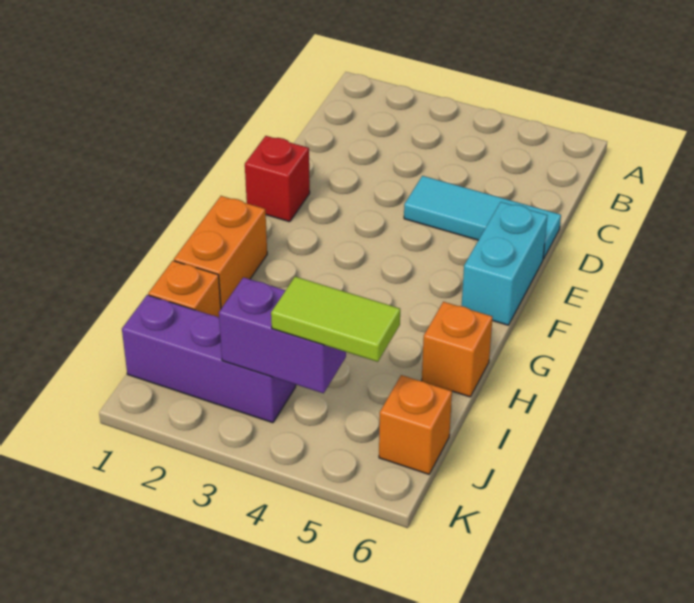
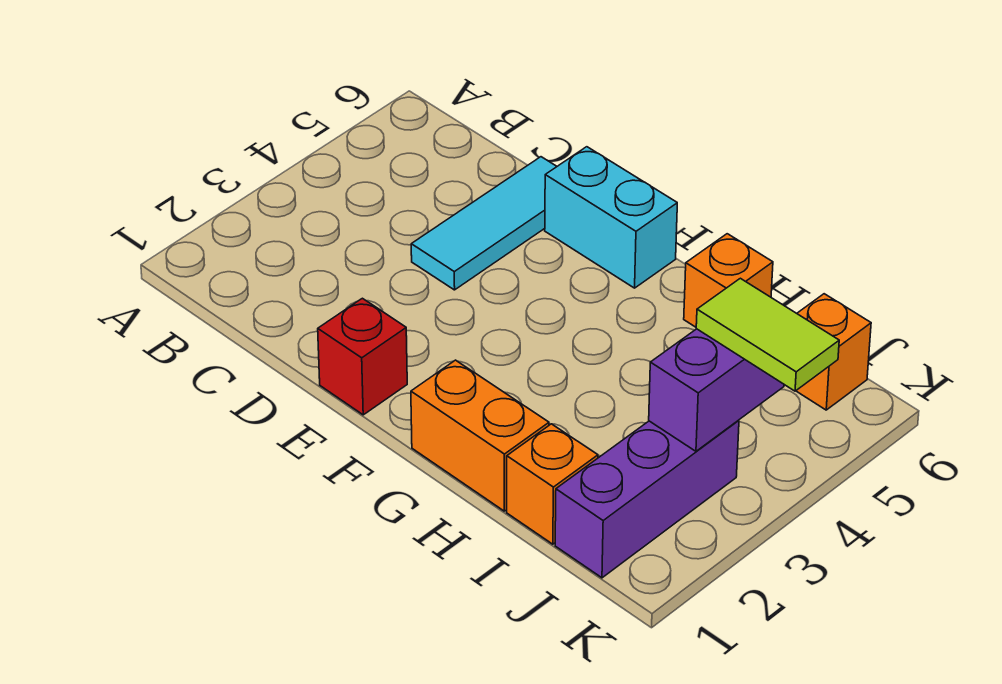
lime 1x2 tile [271,277,400,362] -> lime 1x2 tile turned to [696,278,839,391]

